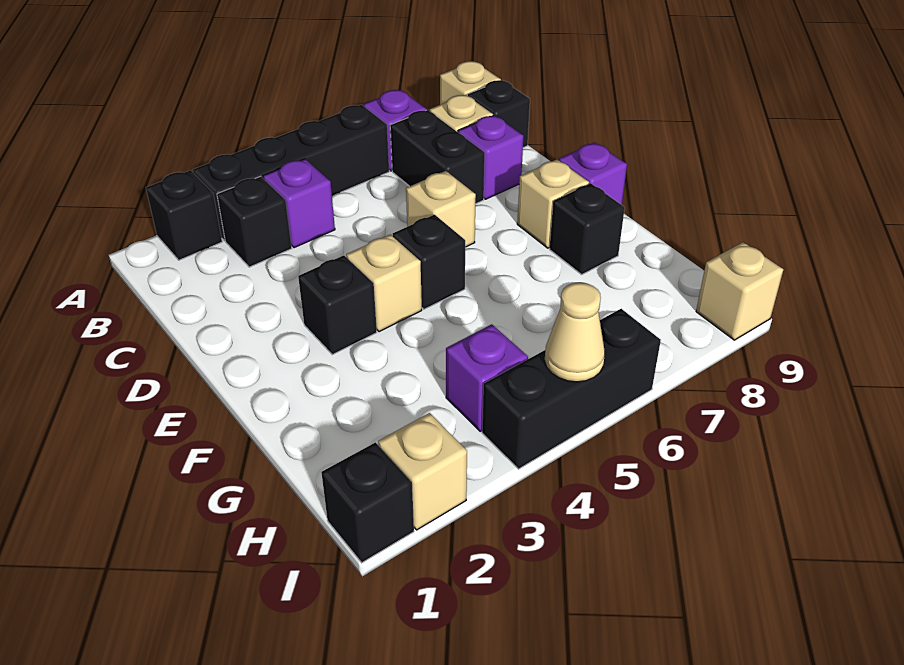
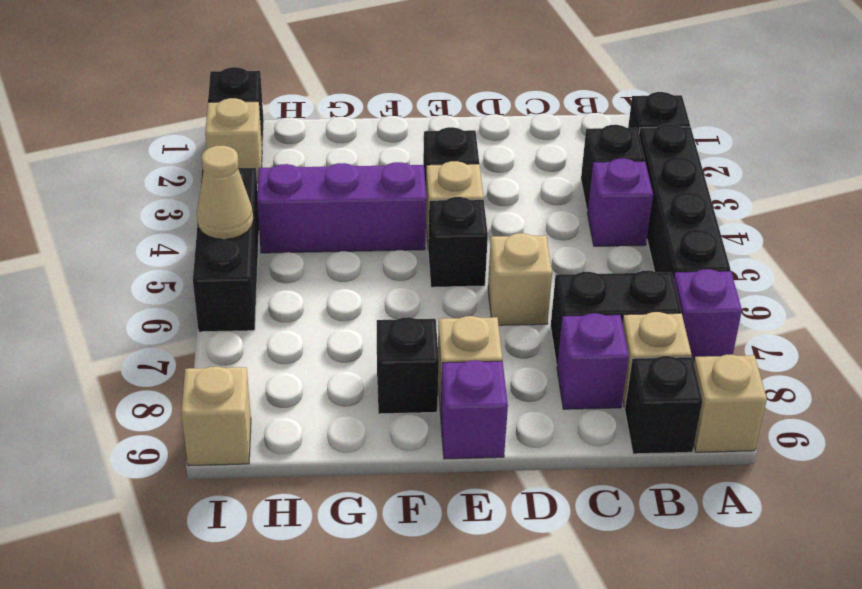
purple 1x1 brick [446,324,528,431] -> purple 1x3 brick [257,162,426,253]

